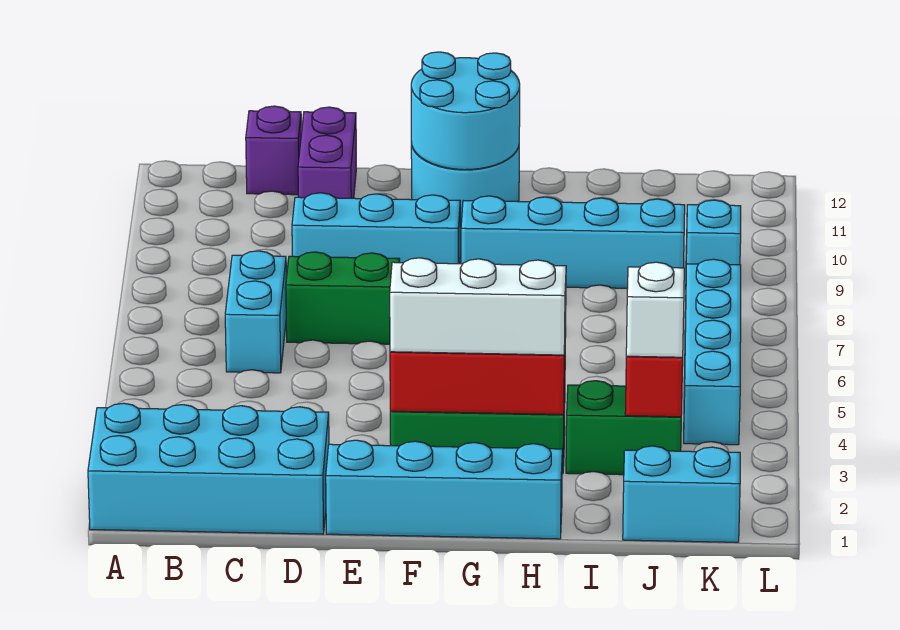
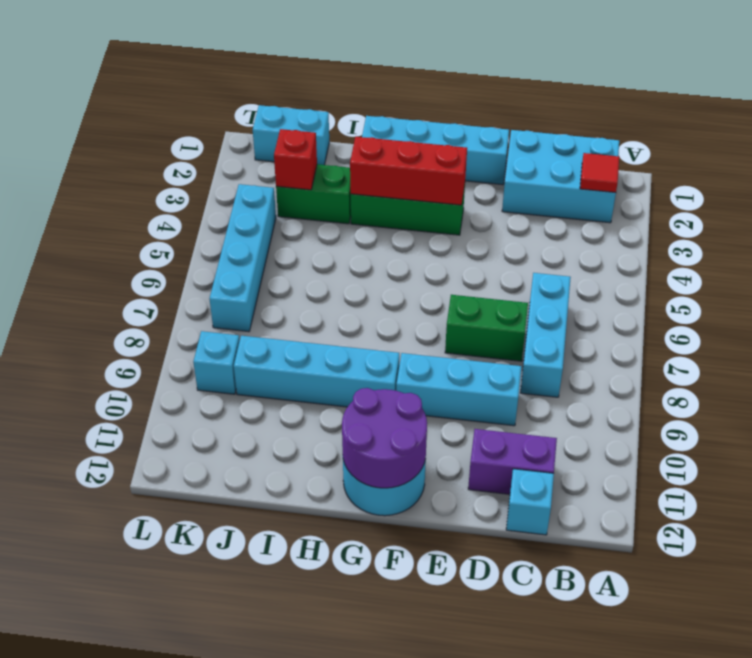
cyan 2x4 brick [88,403,329,534] -> cyan 2x3 brick [502,130,619,223]
none -> red 1x1 tile [580,153,619,193]
cyan 1x2 brick [225,251,286,373] -> cyan 1x3 brick [521,273,571,397]
purple 1x1 brick [246,106,301,195] -> cyan 1x1 brick [506,469,554,535]
purple 1x2 brick [298,107,356,198] -> purple 1x2 brick turned to [468,429,557,494]
white 1x3 brick [390,258,566,355] -> none
cyan 2x2 round brick [411,52,520,170] -> purple 2x2 round brick [342,388,427,488]
white 1x1 brick [626,262,684,357] -> none

